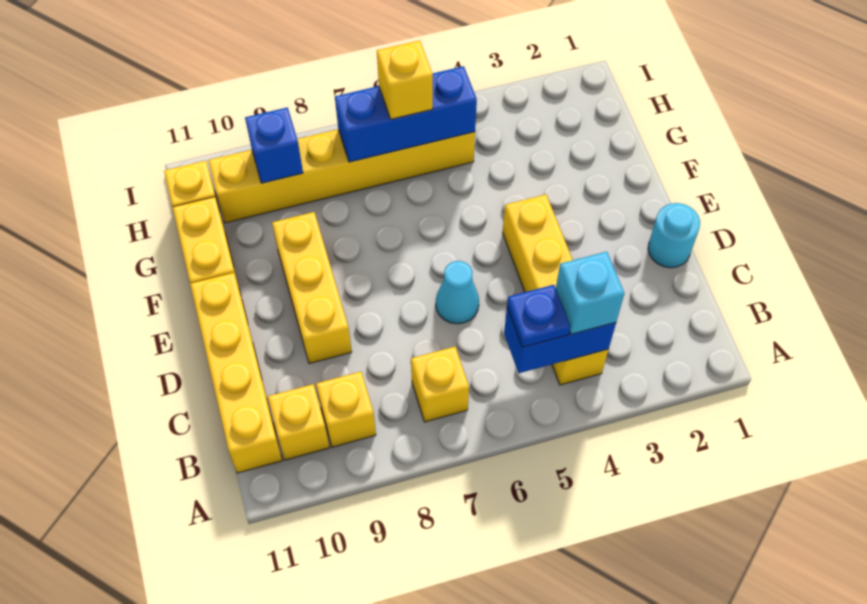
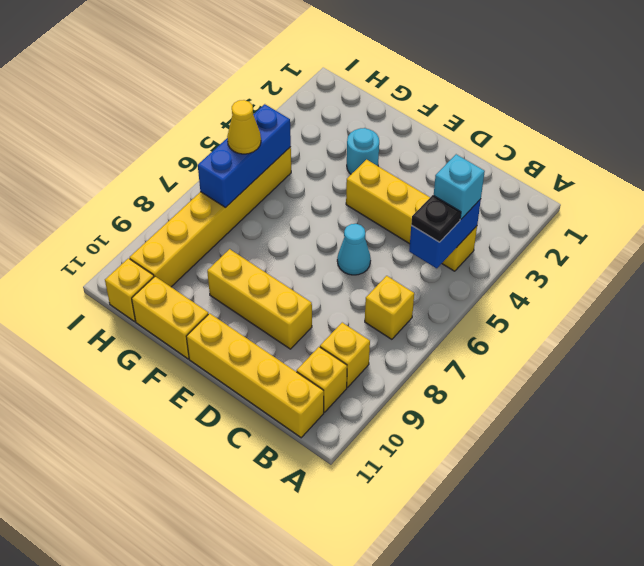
blue 1x1 plate [507,285,570,347] -> black 1x1 plate [411,195,461,242]
cyan 1x1 round brick [648,203,700,268] -> cyan 1x1 round brick moved to [347,128,379,174]
yellow 1x1 brick [377,40,433,119] -> yellow 1x1 cone [227,100,261,154]
blue 1x1 brick [245,107,303,183] -> none

